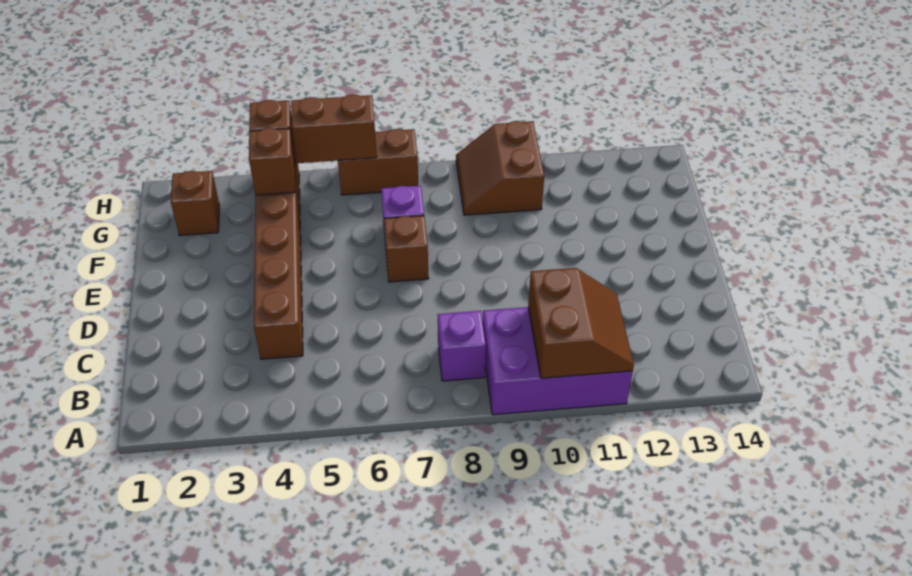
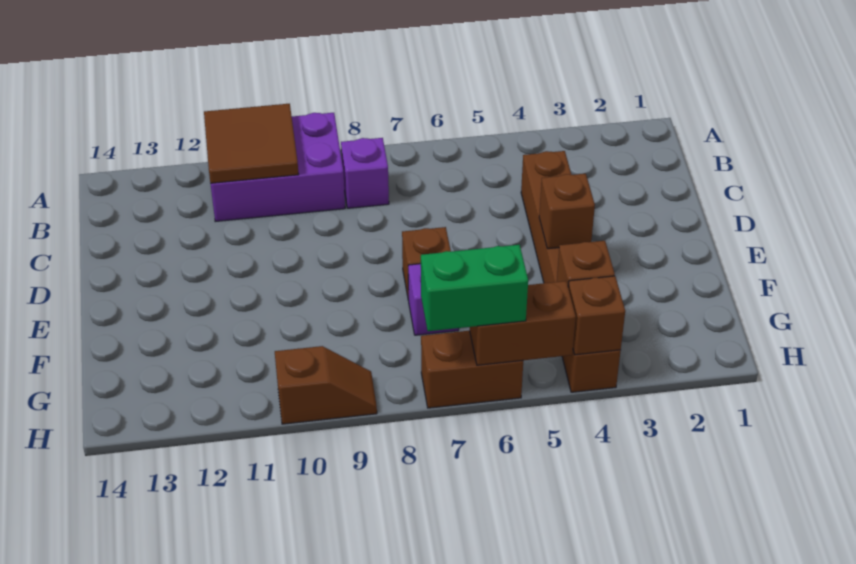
brown 2x2 slope [528,268,634,378] -> brown 2x2 tile [204,104,299,183]
brown 1x1 brick [171,171,219,236] -> brown 1x1 brick moved to [539,174,595,249]
brown 2x2 slope [456,121,544,215] -> brown 1x2 slope [275,346,377,424]
none -> green 1x2 brick [421,245,528,331]

